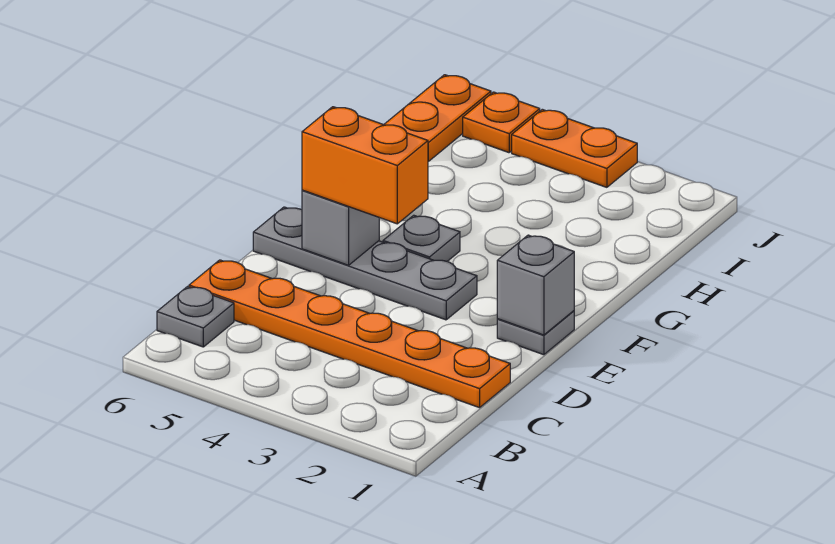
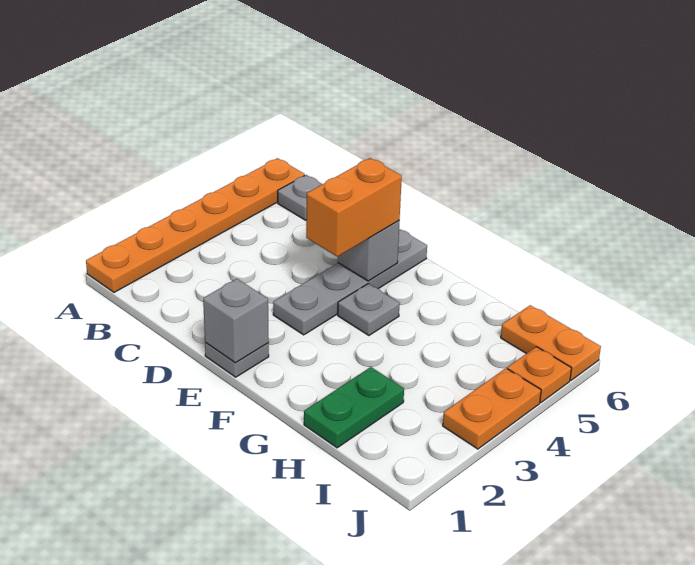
orange 1x6 plate [189,260,510,408] -> orange 1x6 plate moved to [86,158,305,292]
none -> green 1x2 plate [304,367,404,448]

